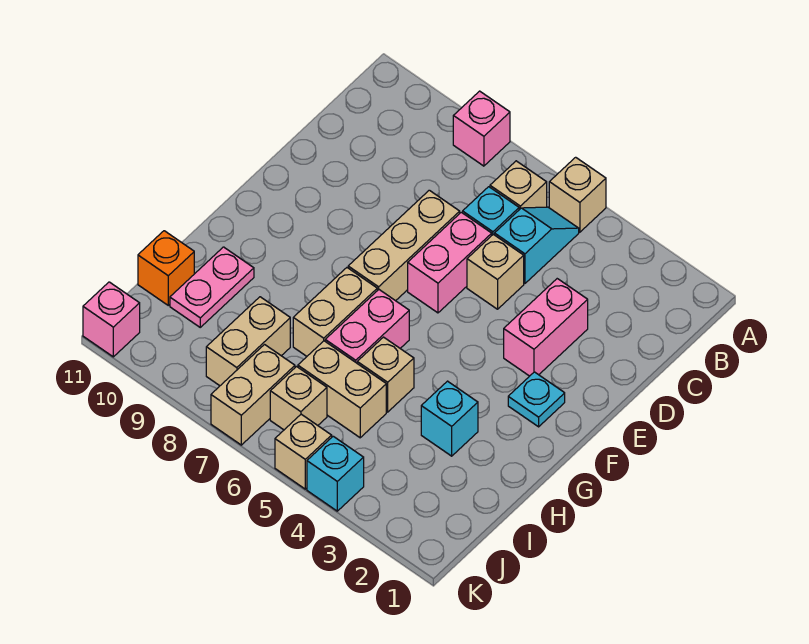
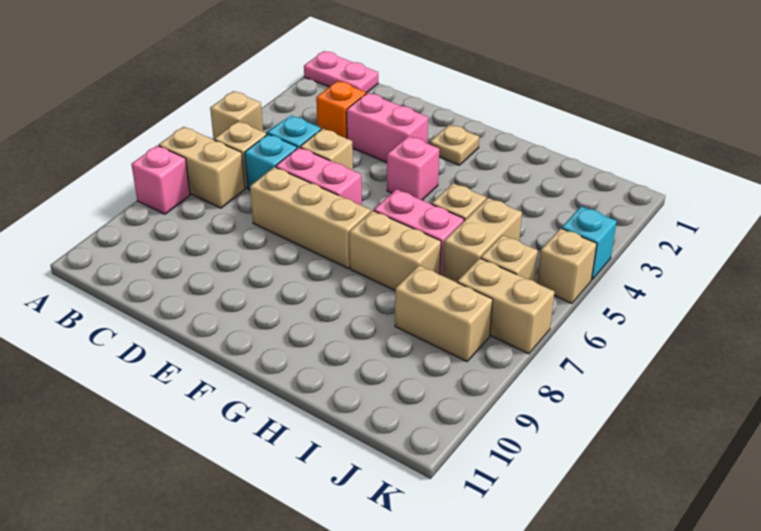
none -> tan 1x2 brick [159,127,245,208]
cyan 1x1 plate [508,372,565,427] -> tan 1x1 plate [430,125,479,165]
cyan 1x1 brick [421,381,478,456] -> none
pink 1x2 plate [170,247,254,327] -> pink 1x2 plate moved to [304,51,378,93]
orange 1x1 brick [138,231,194,305] -> orange 1x1 brick moved to [316,81,366,138]
pink 1x1 brick [83,282,140,357] -> pink 1x1 brick moved to [387,136,439,200]

